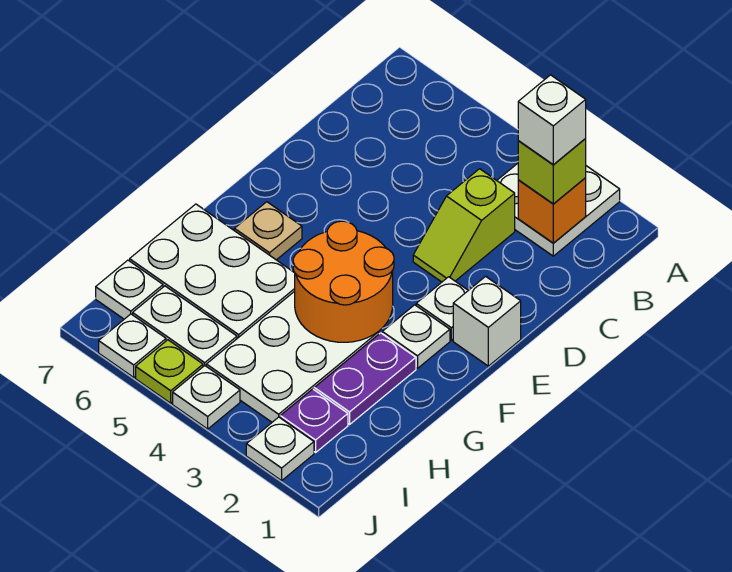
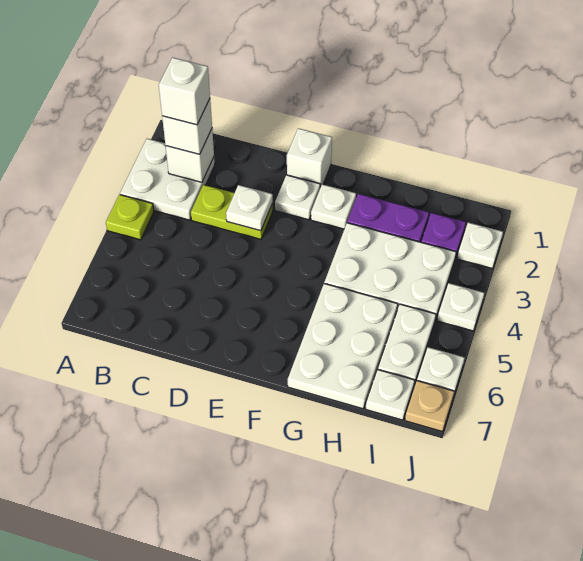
orange 1x1 brick [518,178,586,243] -> white 1x1 brick [166,129,214,182]
lime 1x1 brick [518,139,586,204] -> white 1x1 brick [162,99,212,154]
lime 1x2 slope [413,169,515,282] -> lime 1x2 plate [191,185,273,239]
none -> white 1x1 plate [226,185,273,231]
orange 2x2 round brick [293,221,394,342] -> none
tan 1x1 plate [234,202,302,260] -> tan 1x1 plate moved to [405,381,454,432]
lime 1x1 plate [136,340,203,403] -> lime 1x1 plate moved to [106,195,154,240]

